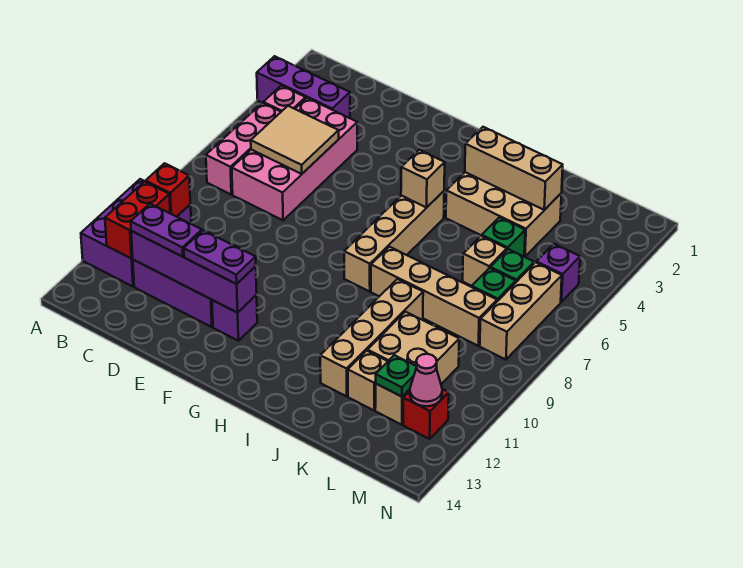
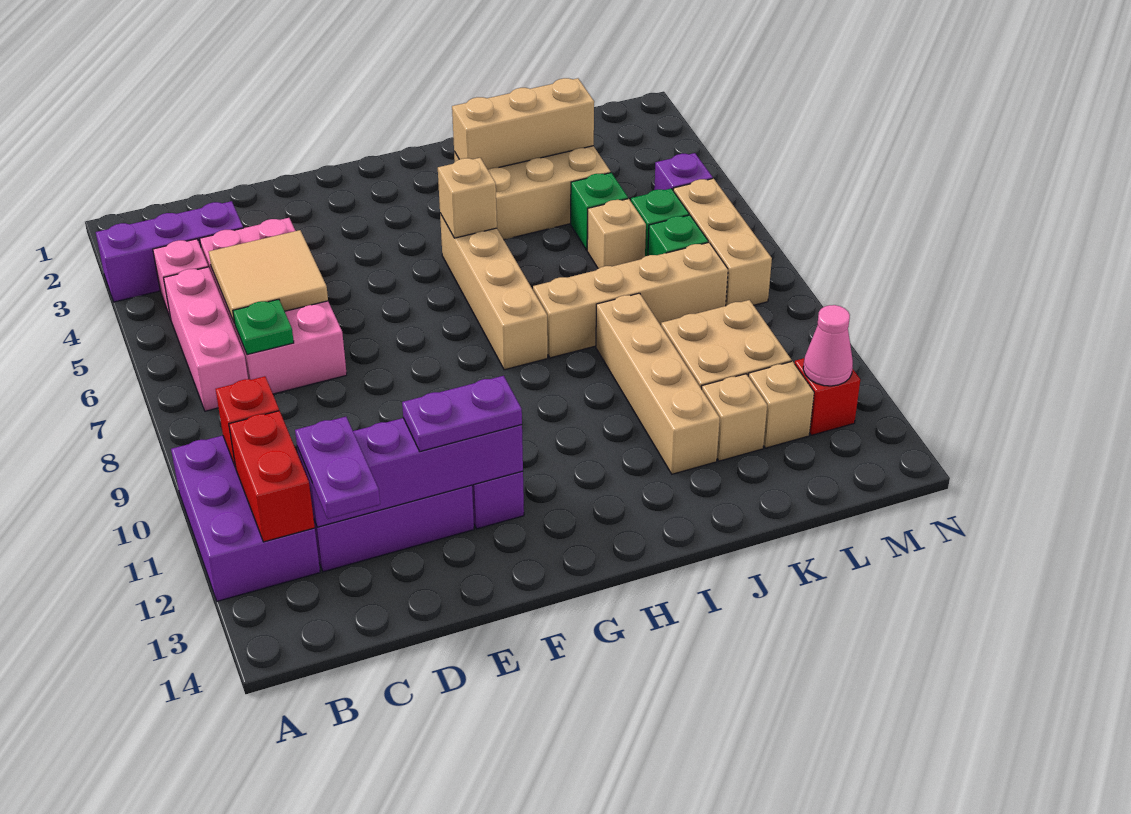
purple 1x2 plate [131,204,202,257] -> purple 1x2 plate turned to [295,417,380,519]
green 1x1 plate [376,355,417,397] -> green 1x1 plate moved to [233,299,294,355]

